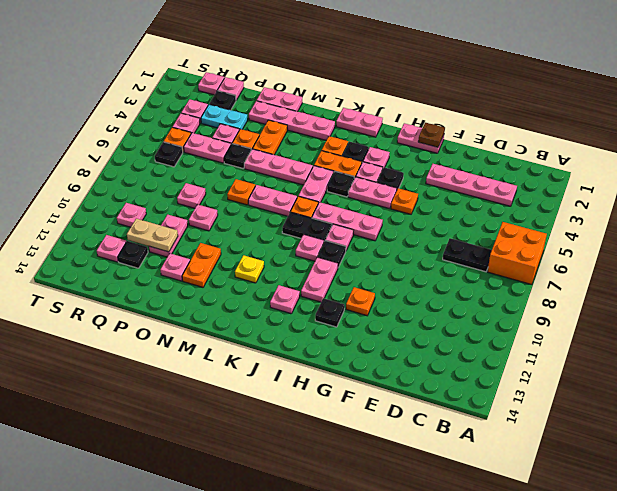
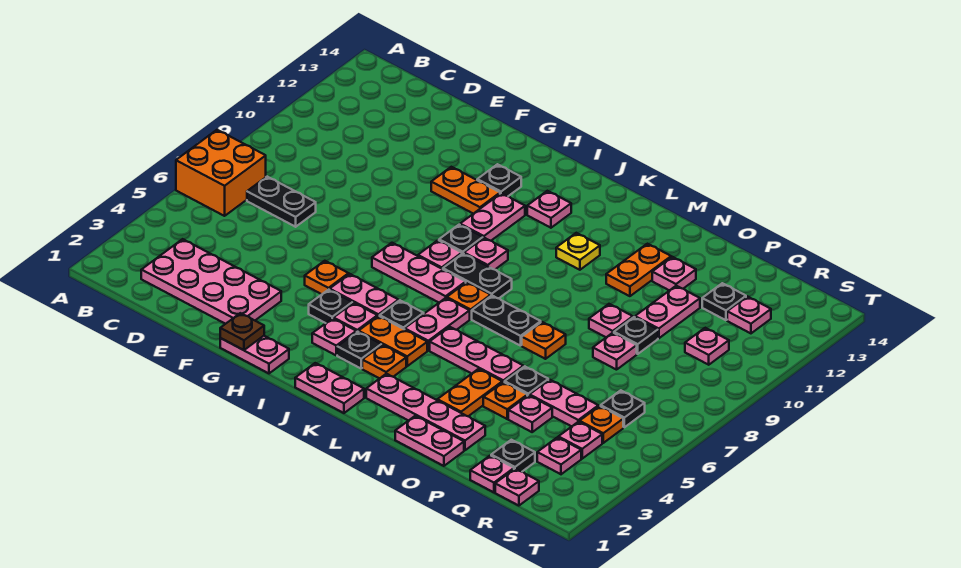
pink 1x4 plate [426,164,517,206] -> pink 2x4 plate [141,239,281,324]
orange 1x1 plate [346,287,375,316] -> orange 1x2 plate [431,167,500,214]
pink 1x2 plate [248,185,297,216] -> black 1x2 plate [472,296,541,346]
cyan 1x2 plate [201,105,248,130] -> none
none -> black 1x1 plate [614,317,658,354]
tan 1x2 plate [127,219,178,252] -> none

